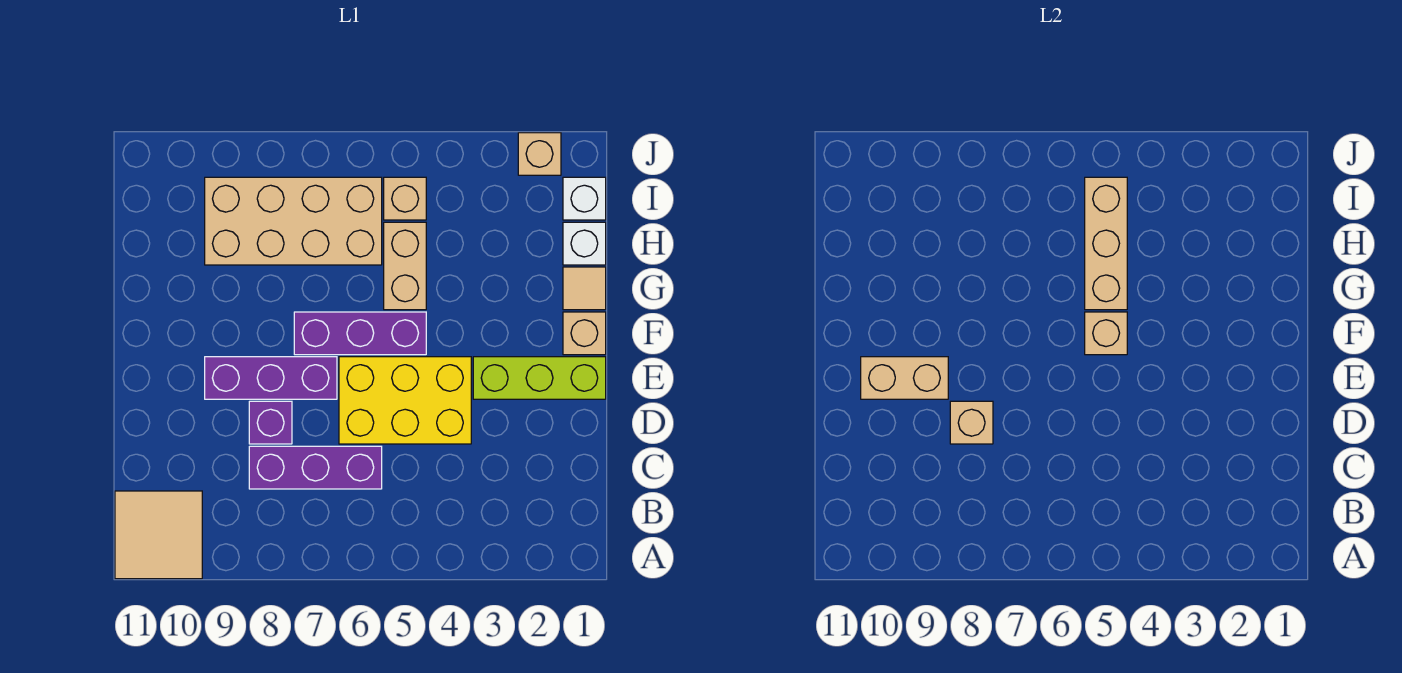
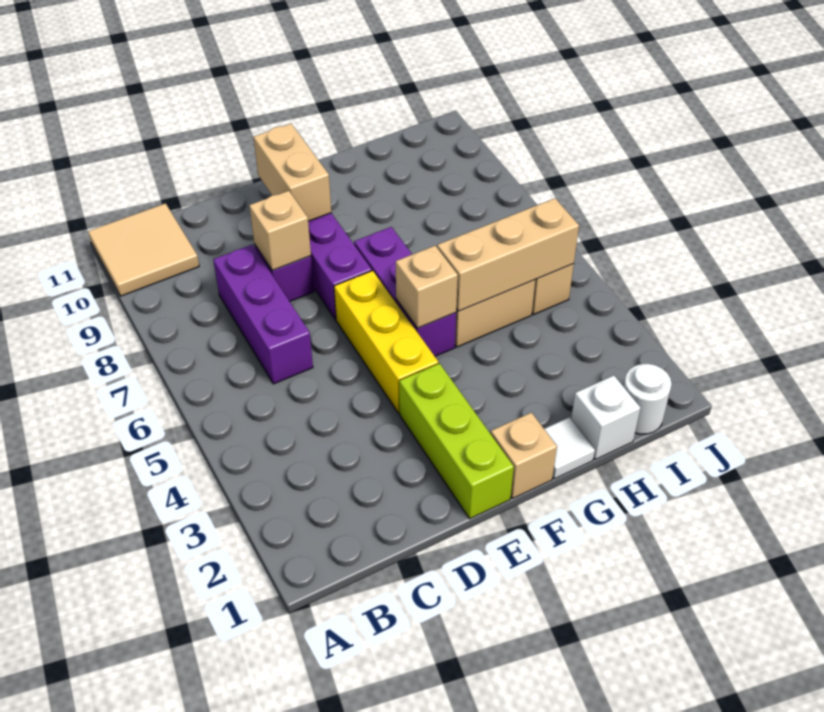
yellow 2x3 brick [339,357,471,444] -> yellow 1x3 brick [334,271,438,413]
tan 1x1 tile [563,267,606,310] -> white 1x1 tile [544,417,595,479]
tan 2x4 brick [205,177,382,265] -> none
white 1x1 brick [563,177,606,220] -> white 1x1 round brick [624,364,672,434]
tan 1x1 brick [518,133,561,175] -> none

